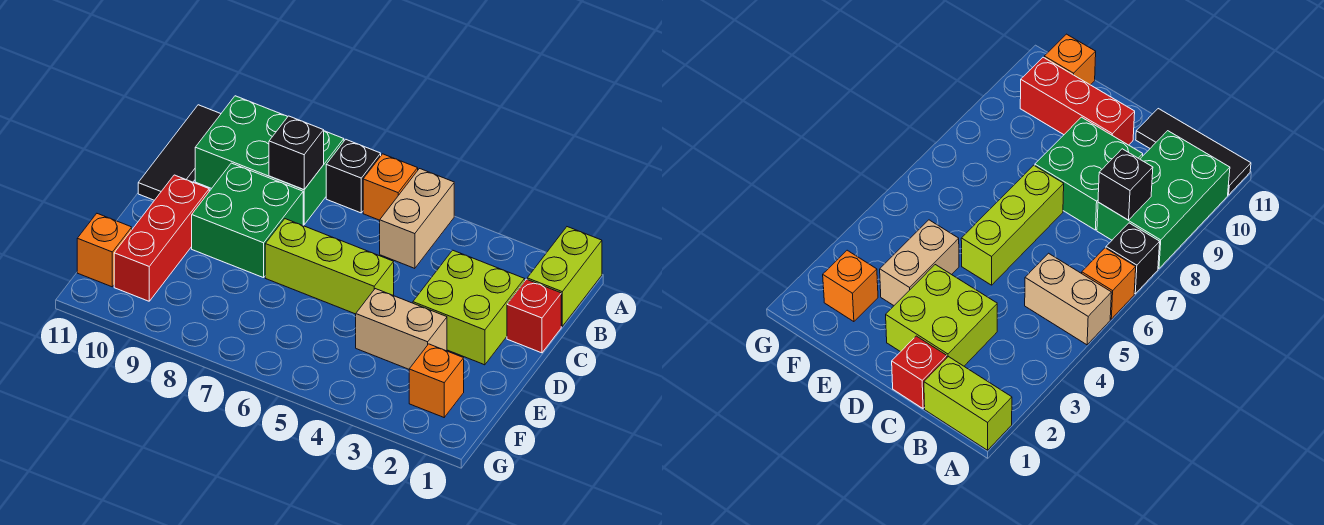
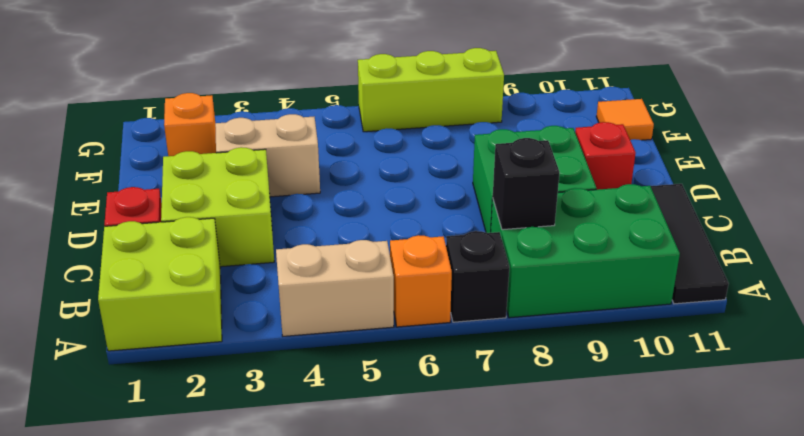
lime 1x2 brick [527,227,602,326] -> lime 2x2 brick [98,217,222,351]
tan 1x2 brick [380,169,454,268] -> tan 1x2 brick turned to [276,240,394,336]
lime 1x3 brick [265,219,394,314] -> lime 1x3 brick moved to [358,48,504,132]
red 1x3 brick [114,175,209,301] -> red 1x1 brick [575,122,636,190]
orange 1x1 brick [77,214,132,287] -> orange 1x1 tile [596,99,654,140]

